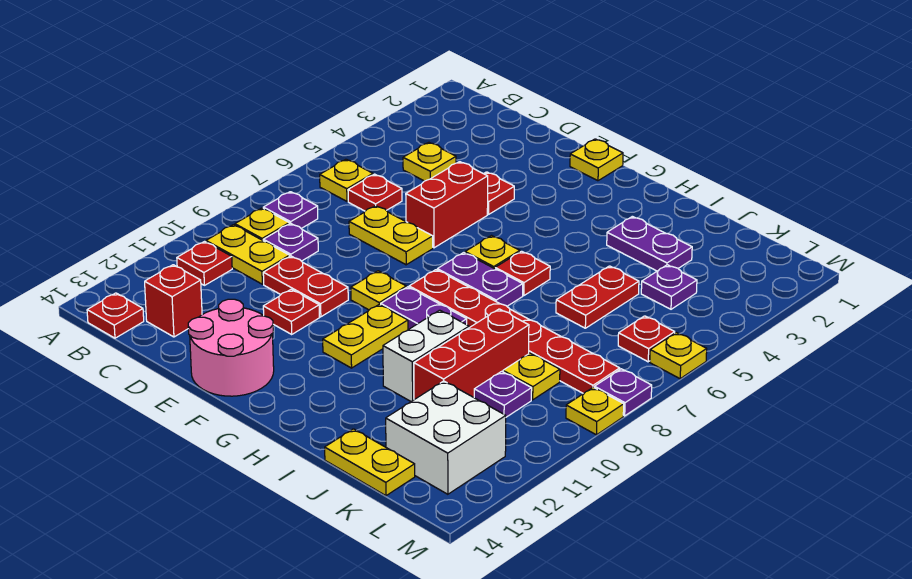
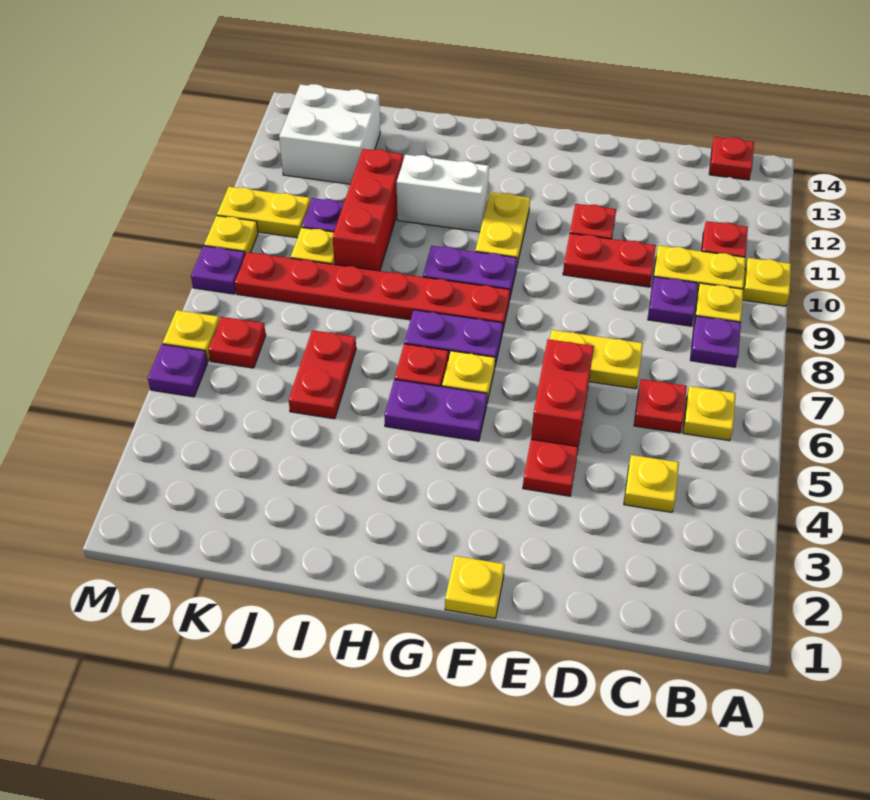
red 1x1 brick [145,265,202,337] -> none
pink 2x2 round brick [188,299,274,396] -> none
yellow 1x1 plate [351,271,406,310] -> yellow 1x1 plate moved to [743,258,791,306]
purple 1x2 plate [607,216,692,271] -> purple 1x2 plate moved to [384,379,487,441]
white 1x2 brick [383,310,469,401] -> white 1x2 brick turned to [397,154,489,232]
yellow 1x2 plate [325,429,415,496] -> yellow 1x2 plate moved to [217,187,310,238]
purple 1x1 plate [641,265,697,309] -> purple 1x1 plate moved to [148,344,208,397]

